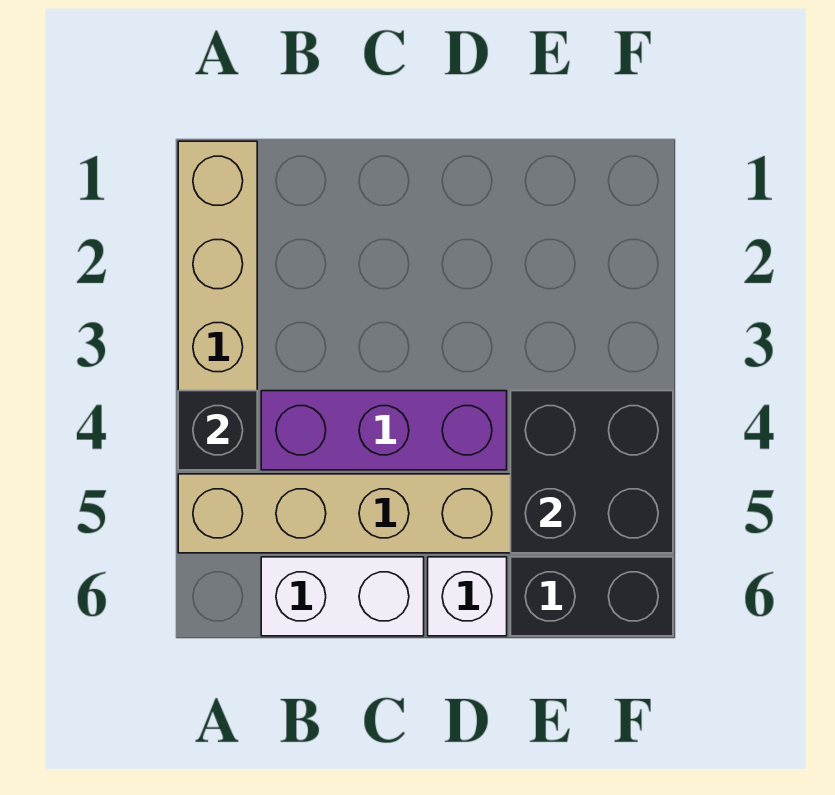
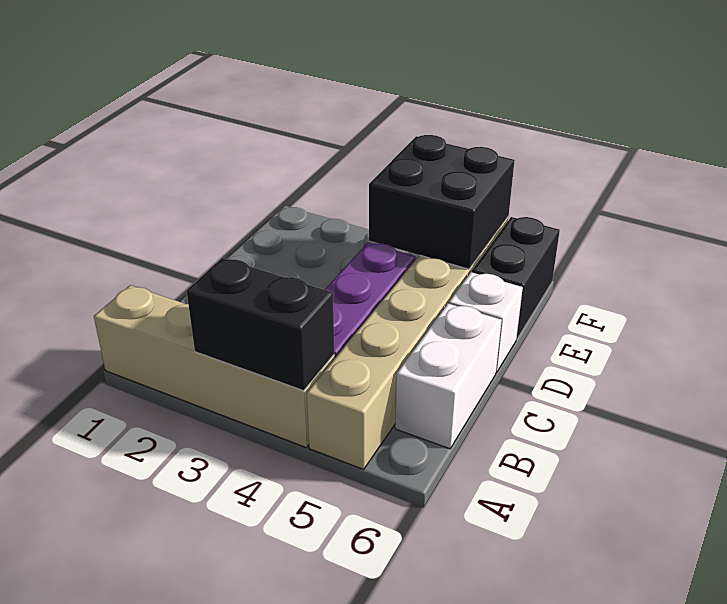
black 1x1 brick [178,391,257,470] -> black 1x2 brick [187,258,334,391]

